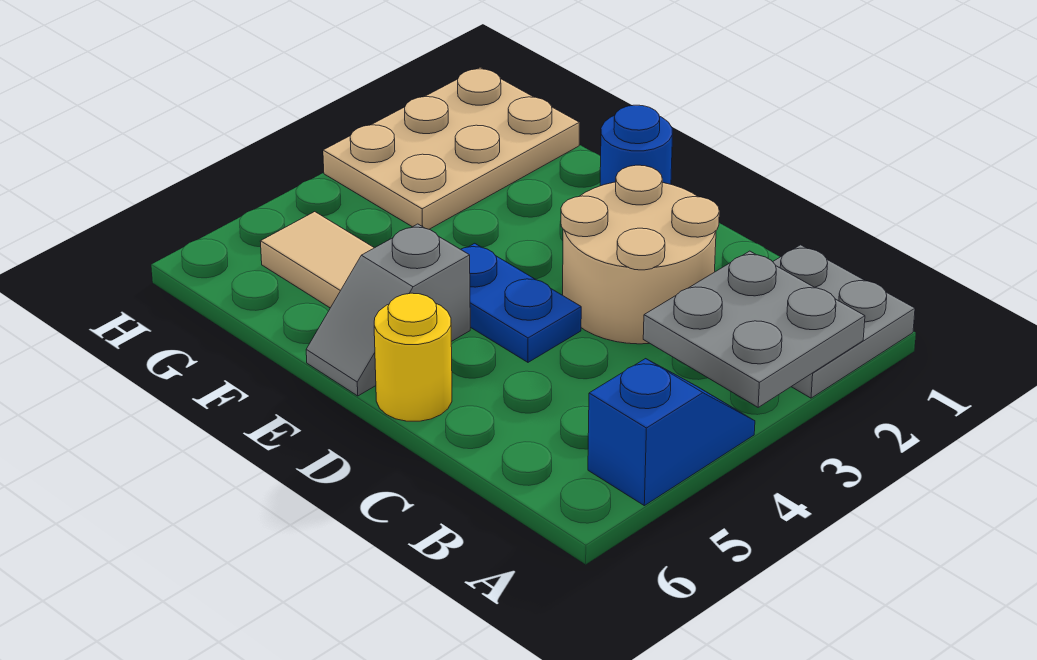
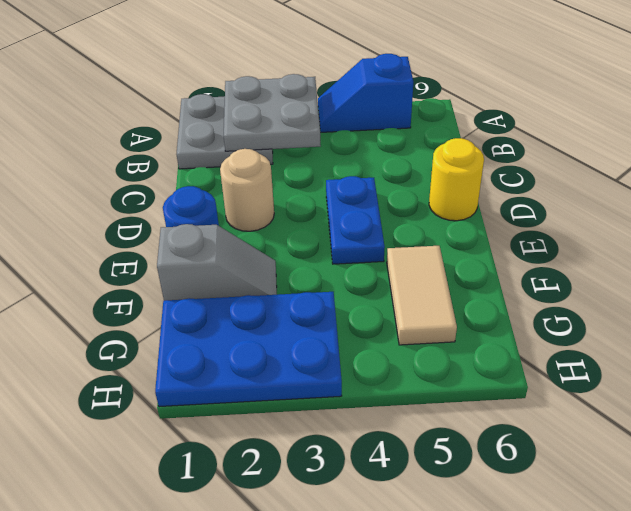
tan 2x2 round brick [561,165,719,344] -> tan 1x1 round brick [220,149,274,231]
grey 1x2 slope [306,224,470,396] -> grey 1x2 slope moved to [157,224,277,301]
tan 2x3 plate [323,67,579,229] -> blue 2x3 plate [155,292,342,407]

